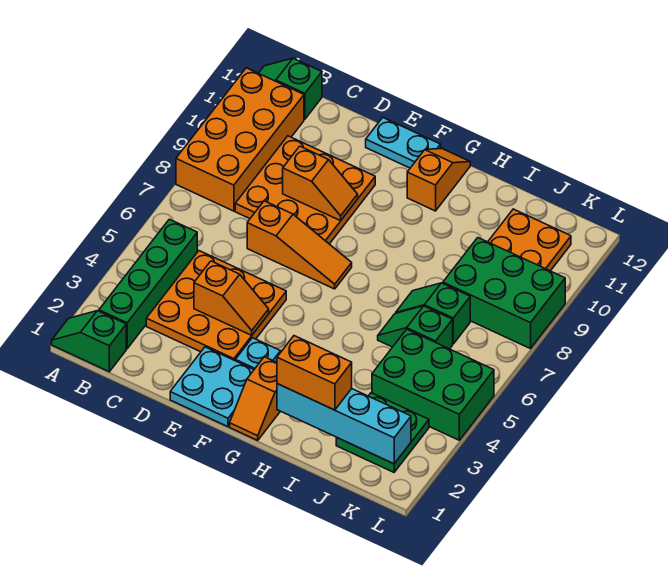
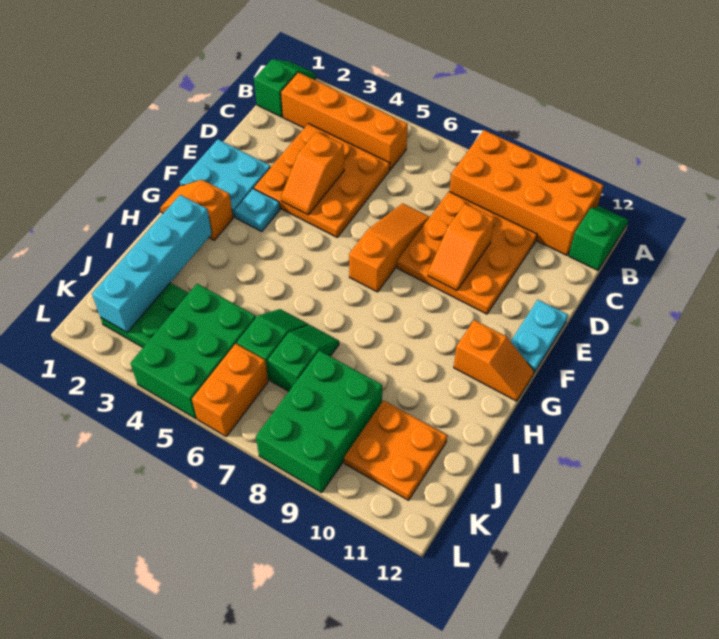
green 1x4 brick [99,219,197,349] -> orange 1x4 brick [281,72,408,170]
orange 1x3 slope [247,201,352,289] -> orange 1x3 slope turned to [349,203,429,292]
orange 1x2 brick [277,336,352,410] -> orange 1x2 brick moved to [192,344,268,436]

